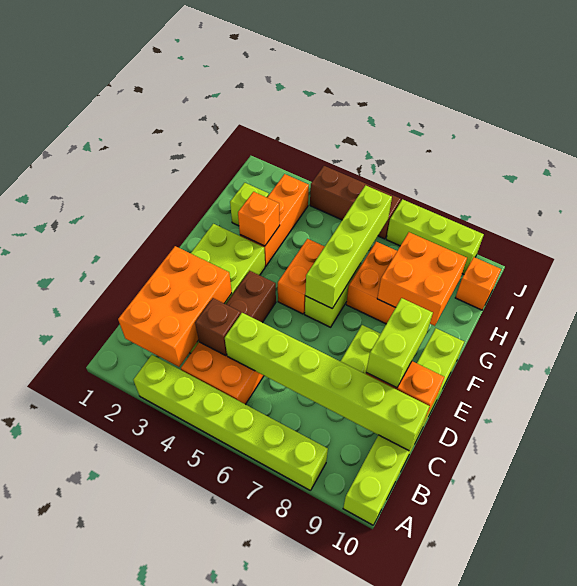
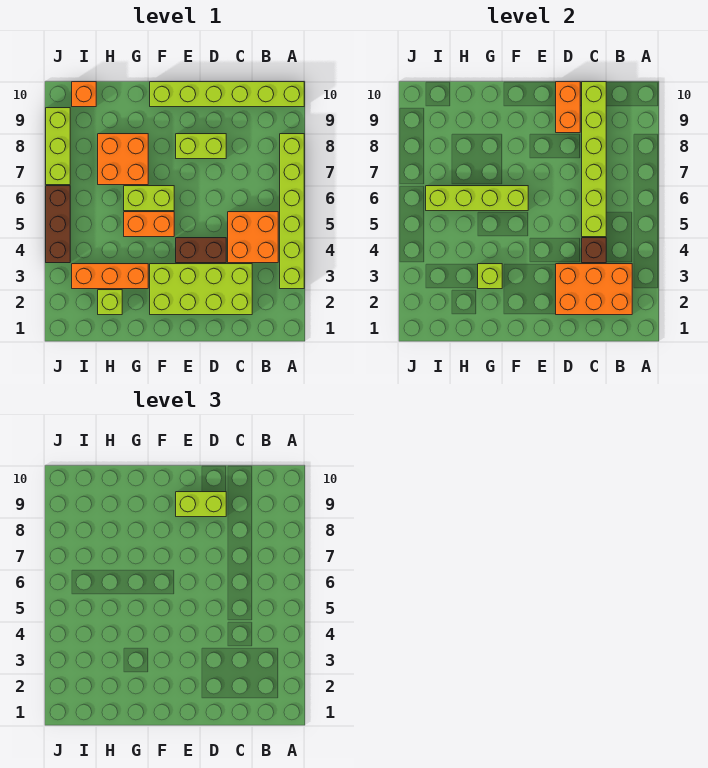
orange 1x1 brick [238,192,280,246] -> lime 1x1 brick [478,264,502,289]
orange 2x2 brick [377,232,467,326] -> none

